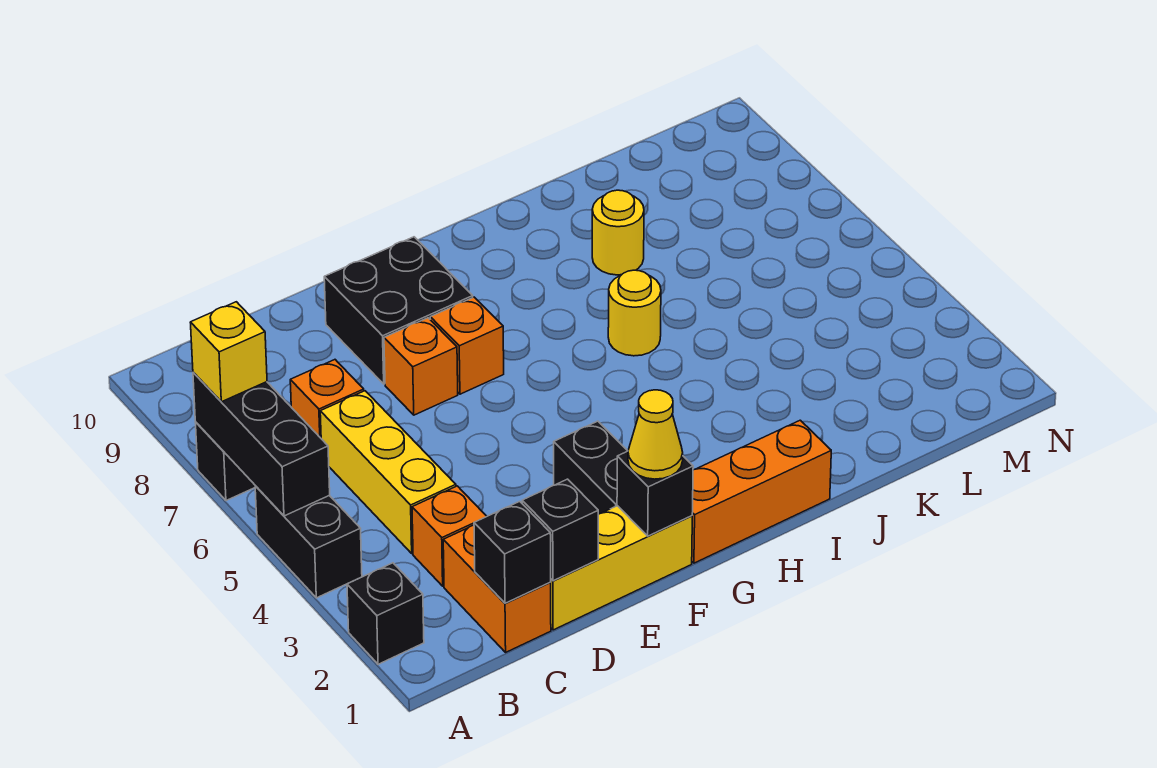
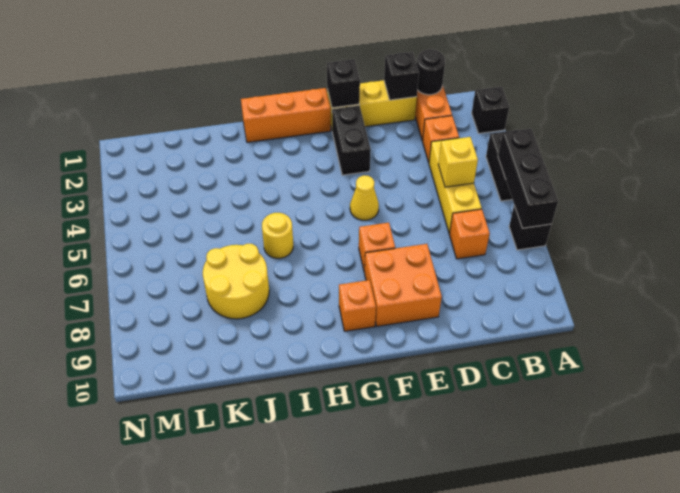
yellow 1x1 brick [190,302,267,402] -> yellow 1x1 brick moved to [438,137,478,187]
black 1x1 brick [474,501,551,603] -> black 1x1 round brick [417,49,445,95]
orange 1x1 brick [384,318,458,415] -> orange 1x1 brick moved to [339,280,376,331]
black 2x2 brick [324,237,473,384] -> orange 2x2 brick [364,244,442,326]
yellow 1x1 cone [628,390,683,479] -> yellow 1x1 cone moved to [350,175,379,220]
yellow 1x1 round brick [592,190,644,275] -> yellow 2x2 round brick [203,244,269,319]

